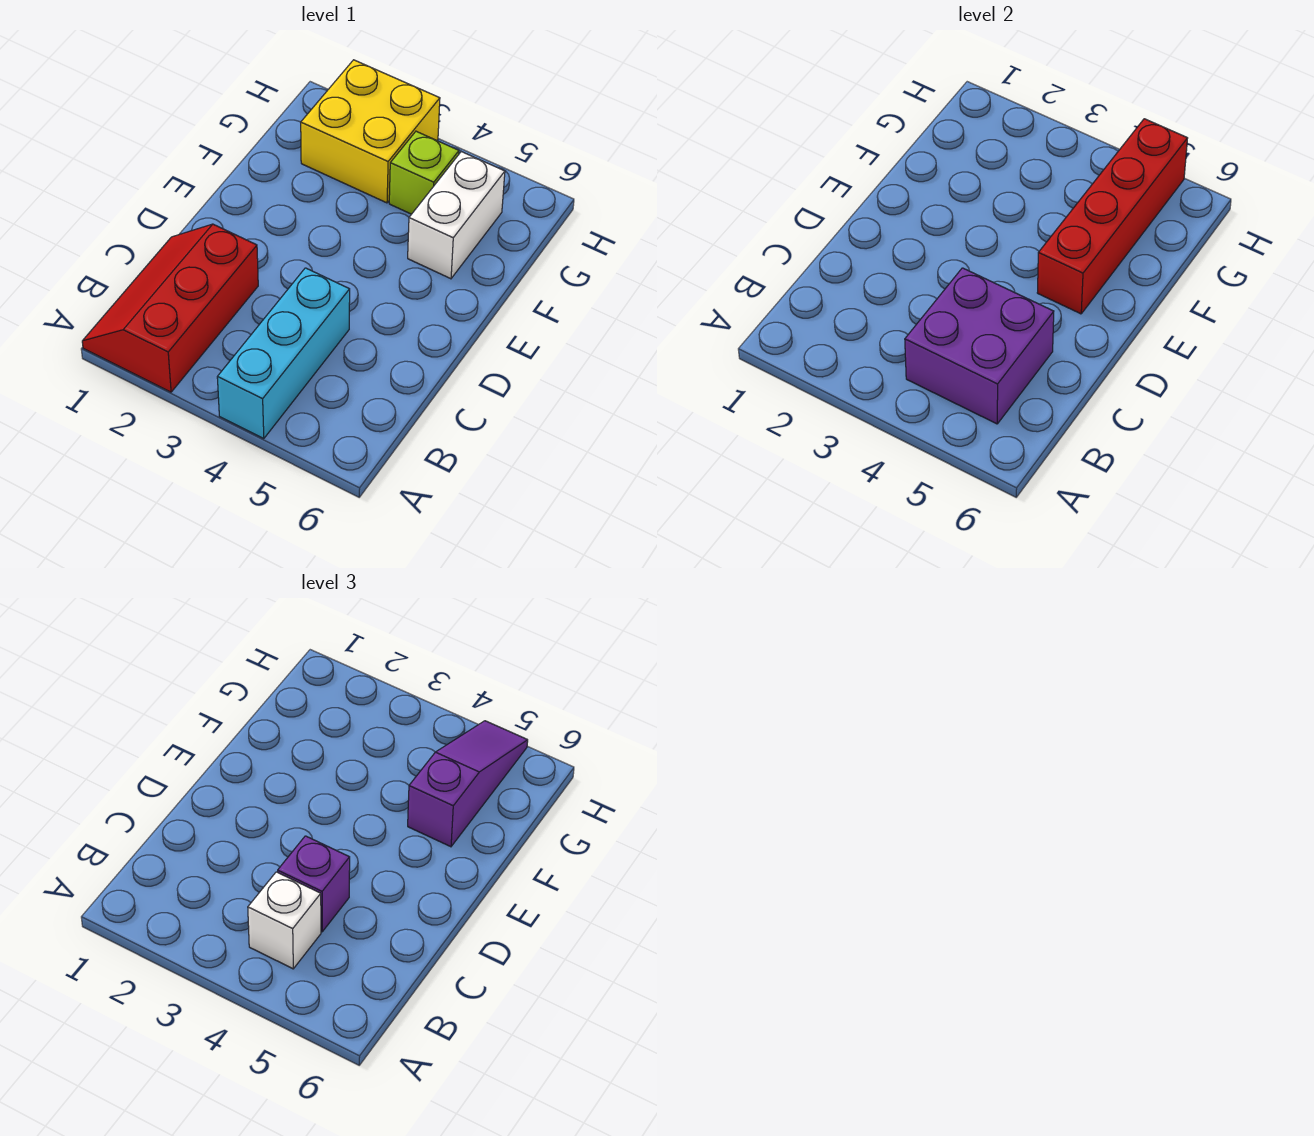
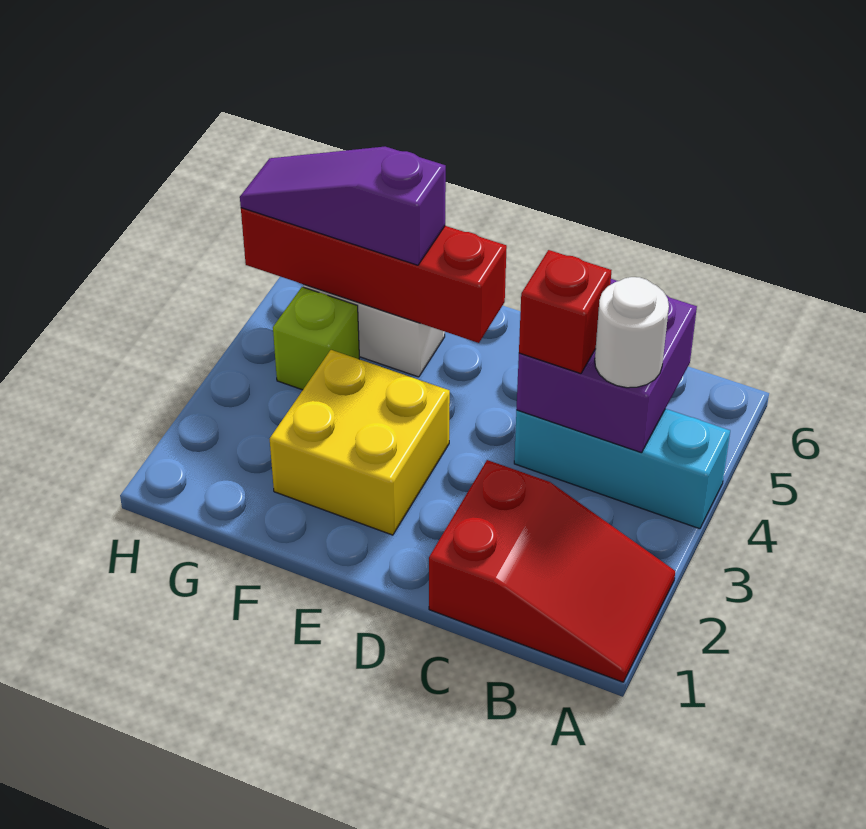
red 2x3 slope [82,224,258,392] -> red 2x3 slope turned to [429,460,675,682]
white 1x1 brick [248,872,321,969] -> white 1x1 round brick [595,277,669,388]
purple 1x1 brick [278,836,350,932] -> red 1x1 brick [519,250,611,374]
yellow 2x2 brick [301,60,440,203] -> yellow 2x2 brick moved to [270,350,450,535]

